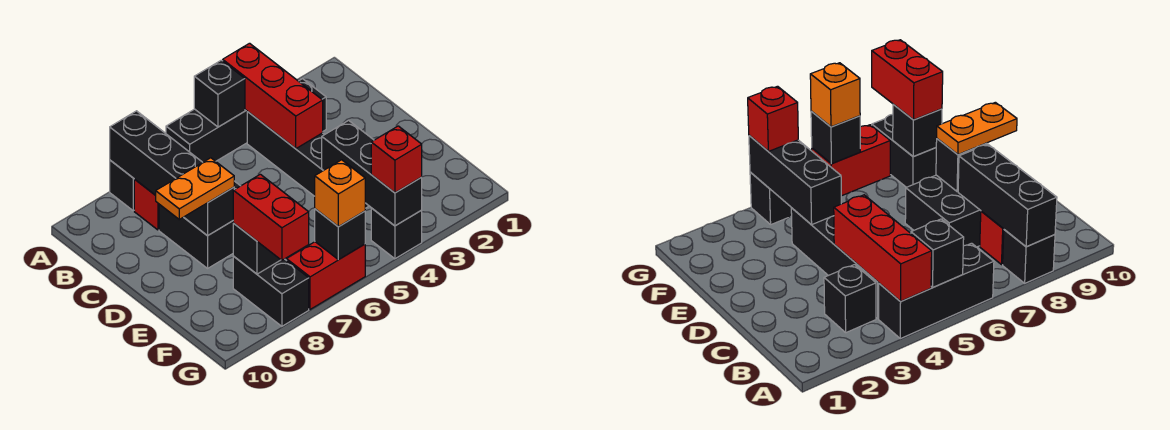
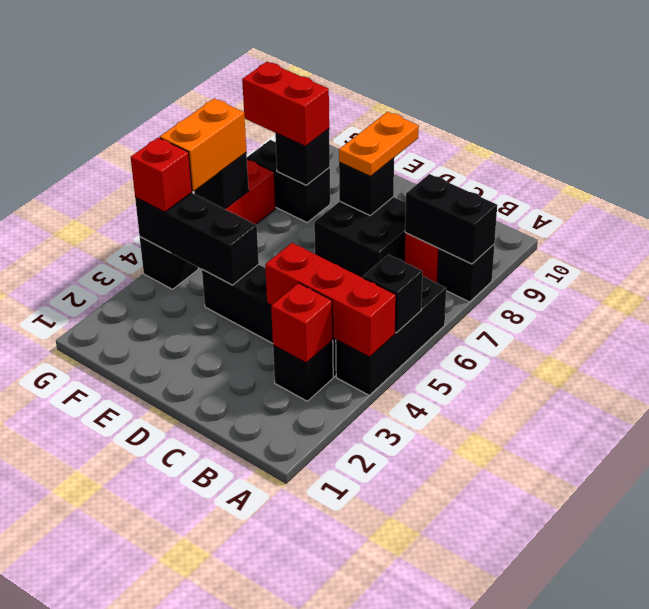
black 1x3 brick [110,111,203,195] -> black 1x2 brick [405,174,497,264]
none -> red 1x1 brick [271,283,333,363]
orange 1x1 brick [315,160,365,227] -> orange 1x2 brick [160,98,246,191]

